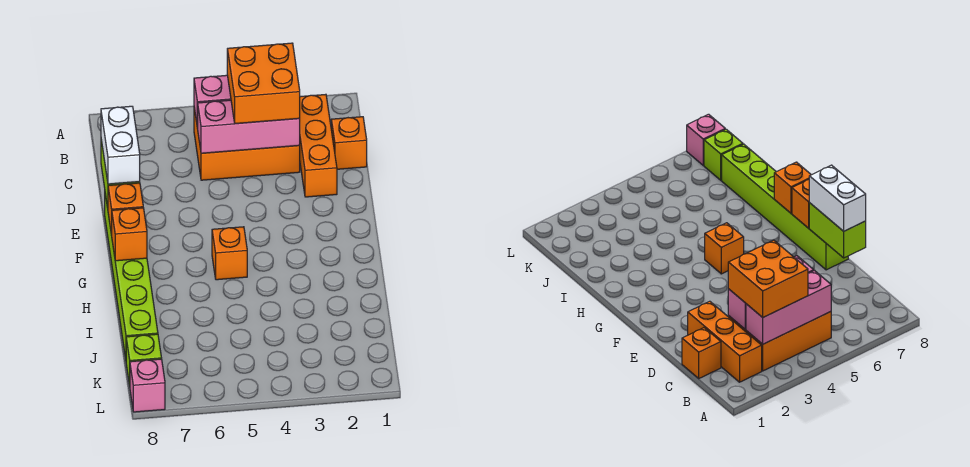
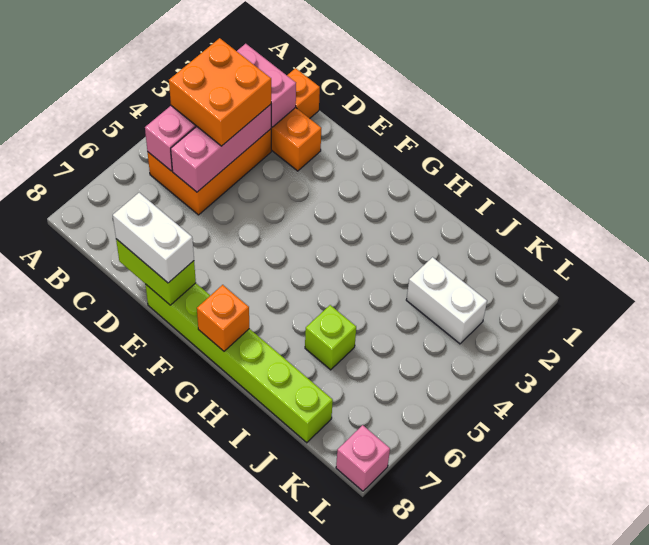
none -> pink 1x2 brick [237,44,296,127]
orange 1x1 brick [108,183,143,235] -> none
orange 1x1 brick [212,227,247,280] -> none
none -> white 1x2 brick [406,257,487,344]
lime 1x1 brick [126,334,162,386] -> lime 1x1 brick moved to [305,305,356,370]

